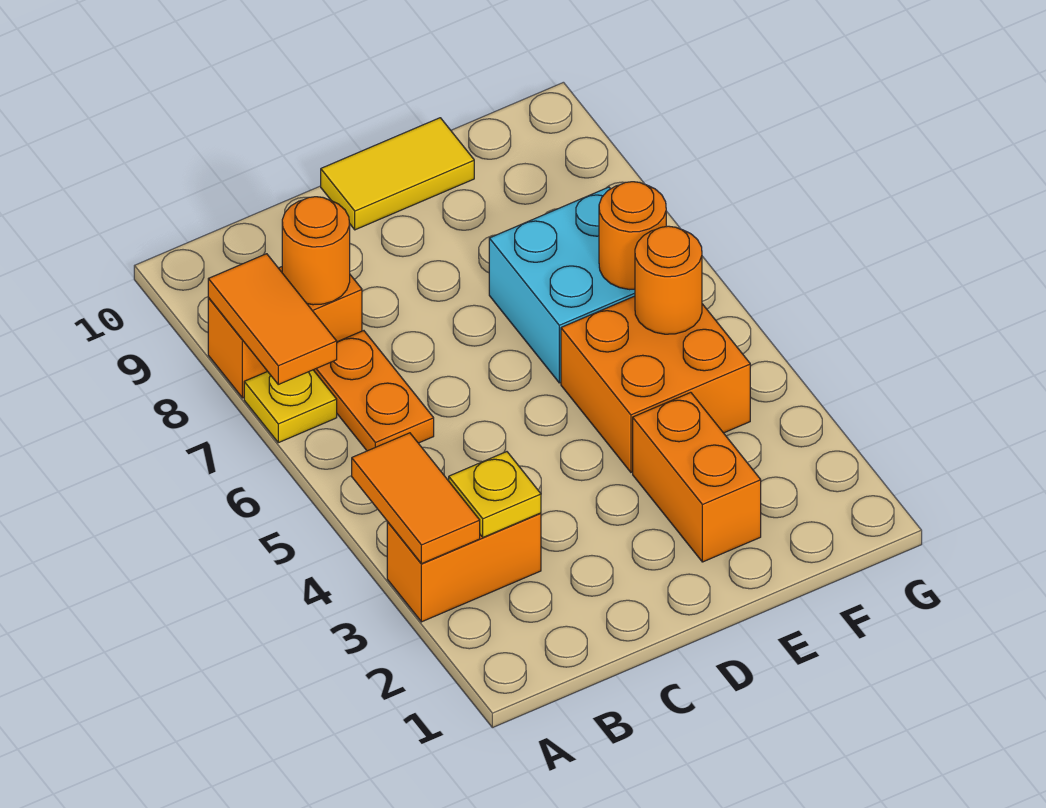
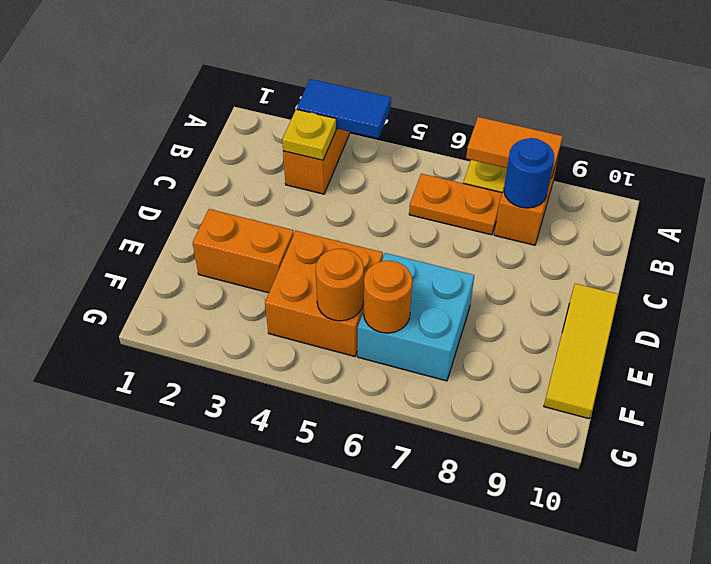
orange 1x2 tile [352,433,480,564] -> blue 1x2 tile [297,79,391,138]
orange 1x1 round brick [282,197,350,305] -> blue 1x1 round brick [504,138,554,208]
yellow 1x2 tile [321,118,474,230] -> yellow 1x3 tile [544,284,618,419]

